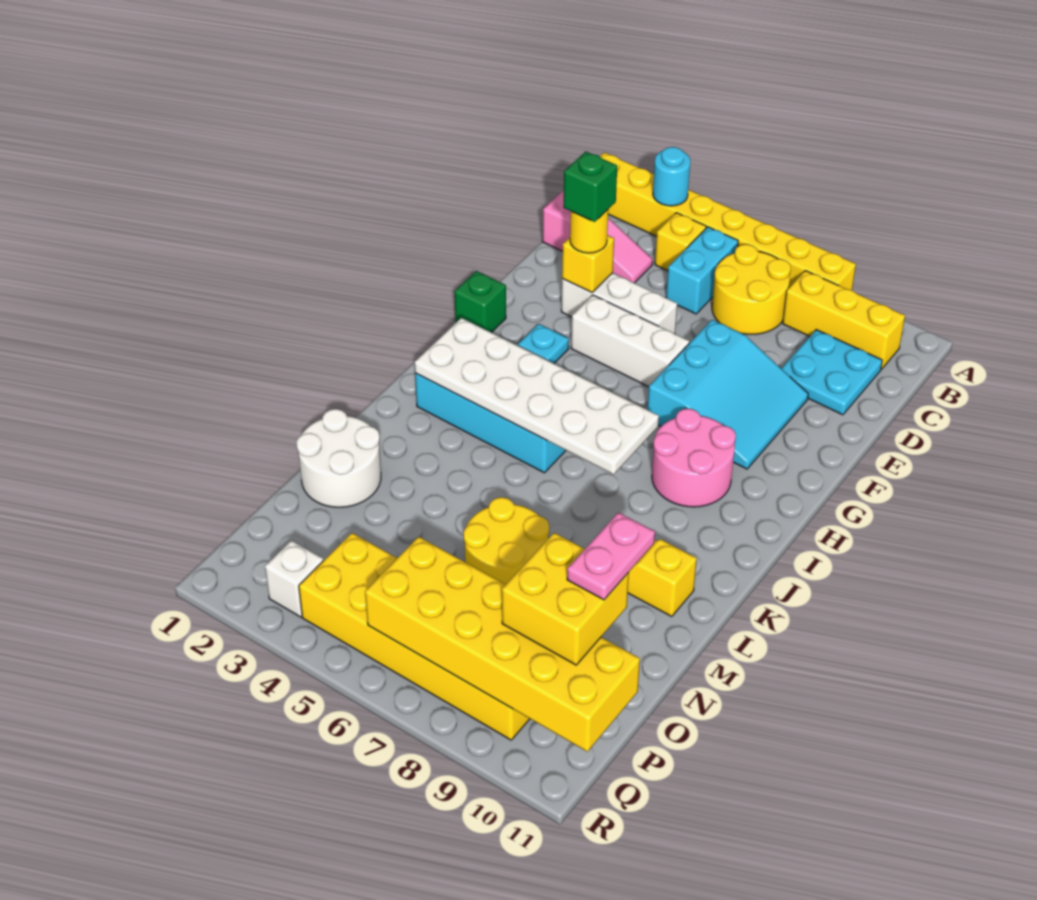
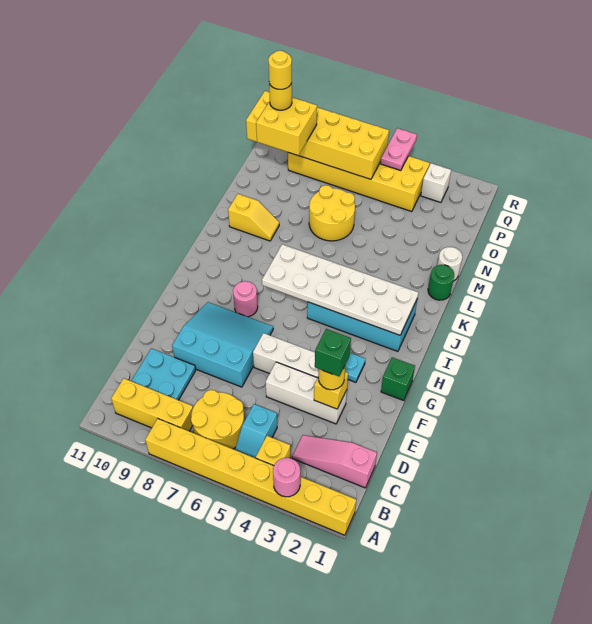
cyan 1x1 round brick [653,147,690,206] -> pink 1x1 round brick [273,458,300,497]
cyan 1x2 brick [666,227,738,314] -> cyan 1x2 slope [235,404,277,458]
cyan 3x3 slope [647,320,808,469] -> cyan 3x3 slope turned to [172,302,273,387]
pink 2x2 round brick [652,409,736,507] -> pink 1x1 round brick [233,281,258,317]
none -> green 1x1 round brick [428,265,454,300]
white 2x2 round brick [296,409,381,507] -> white 1x1 round brick [437,247,462,281]
pink 1x2 plate [567,512,655,600] -> pink 1x2 plate moved to [381,128,417,171]
none -> yellow 1x1 round brick [269,84,292,110]
none -> yellow 1x1 round brick [268,51,292,89]

